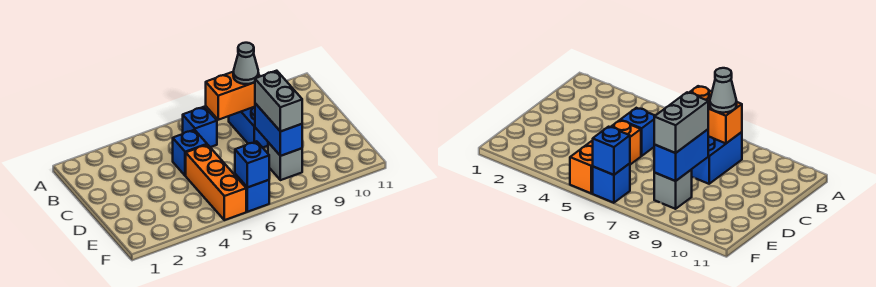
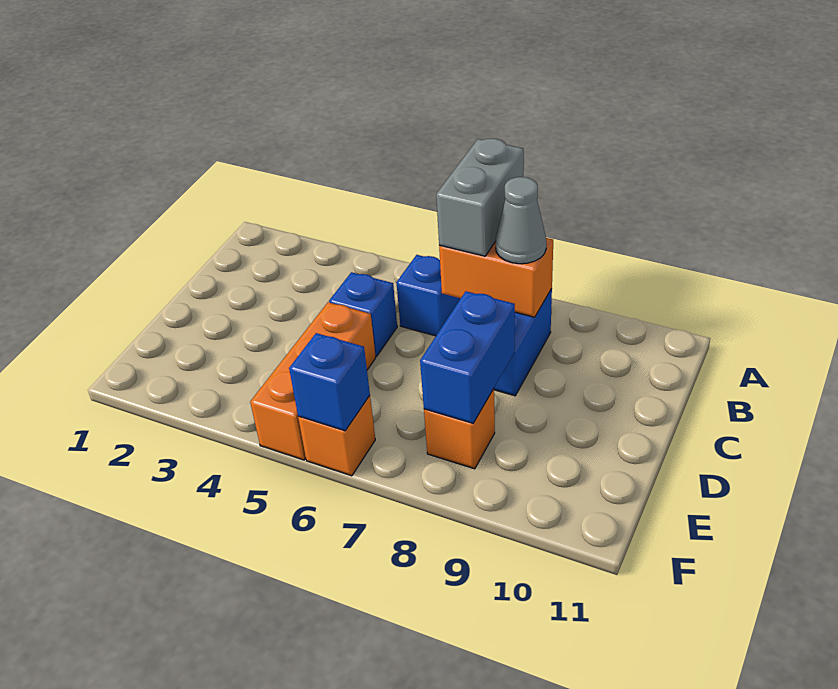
grey 1x2 brick [255,71,302,132] -> grey 1x2 brick moved to [436,138,524,256]
grey 1x1 brick [268,142,302,180] -> orange 1x1 brick [424,389,495,469]
blue 1x1 brick [235,174,269,212] -> orange 1x1 brick [298,396,375,476]

